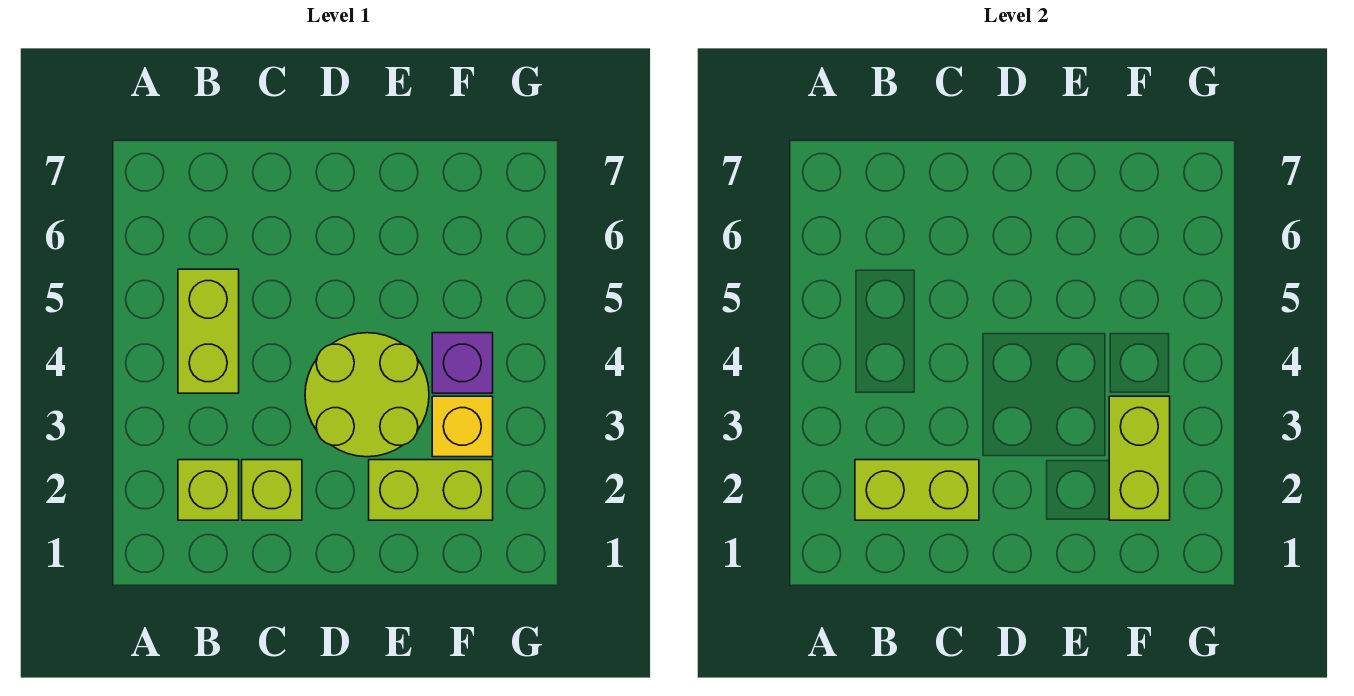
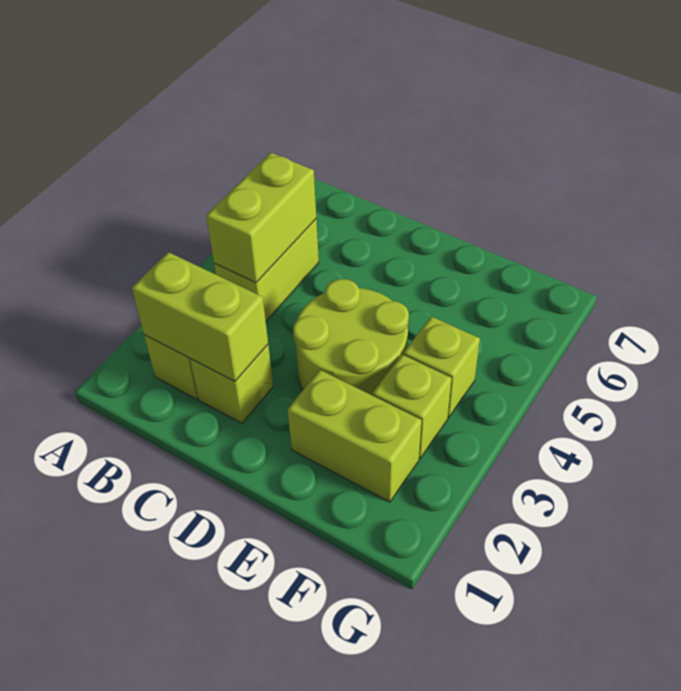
lime 1x2 brick [1109,396,1170,520] -> lime 1x2 brick moved to [206,152,316,283]
yellow 1x1 brick [432,396,493,457] -> lime 1x1 brick [372,355,452,458]
purple 1x1 brick [432,333,493,393] -> lime 1x1 brick [403,316,480,418]

